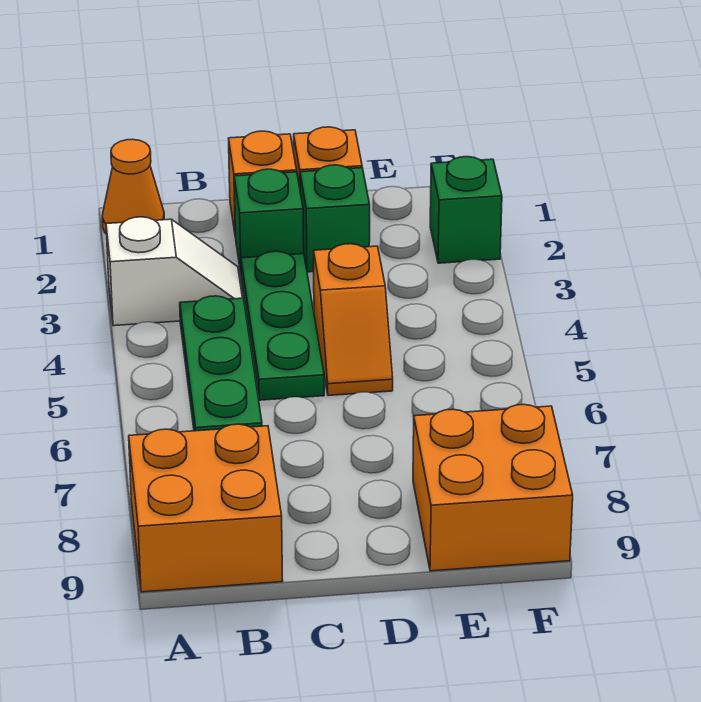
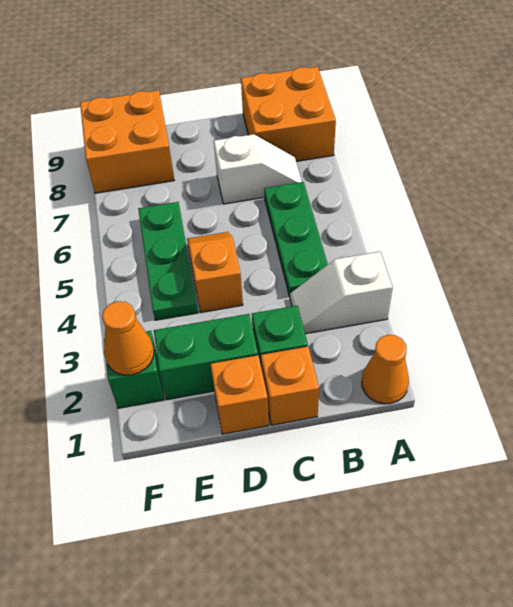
none -> white 1x2 slope [214,134,302,204]
green 1x3 plate [241,251,324,400] -> green 1x3 plate moved to [138,202,198,320]
green 1x1 brick [300,165,370,272] -> green 1x2 brick [154,314,258,400]
none -> orange 1x1 cone [102,301,154,375]

